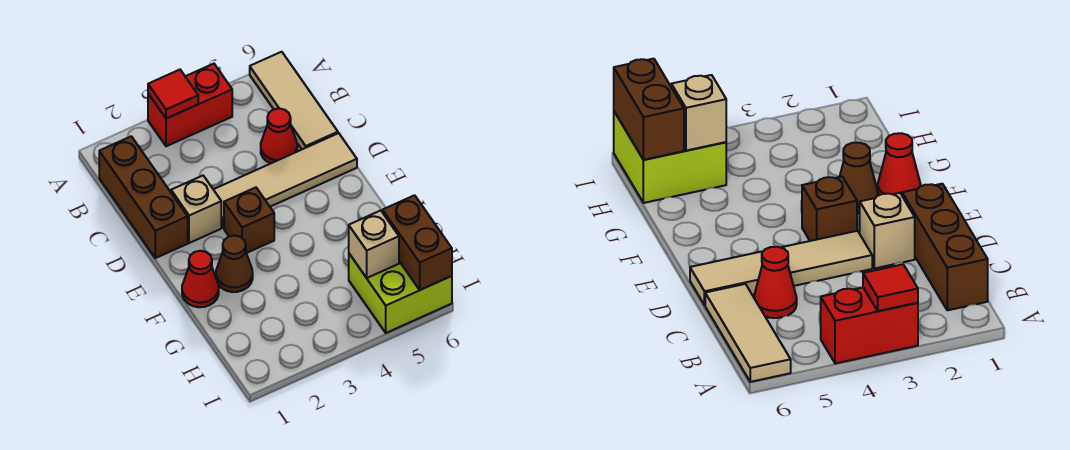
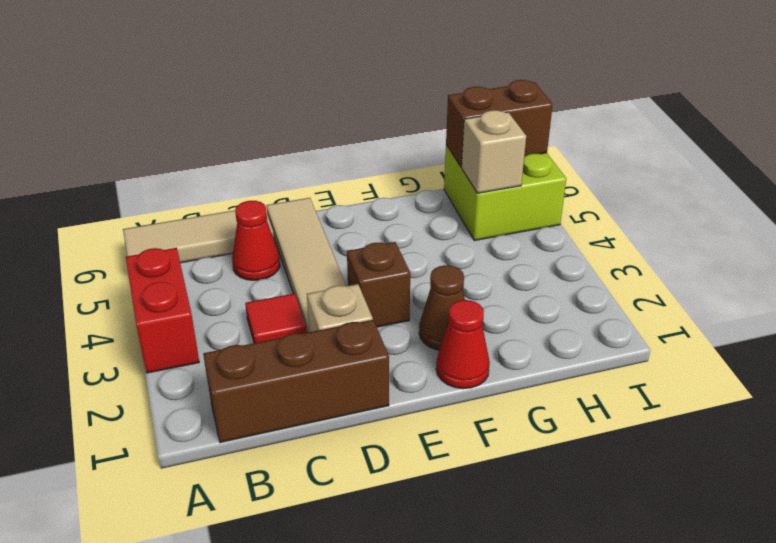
red 1x1 tile [148,70,198,119] -> red 1x1 tile moved to [245,294,306,343]

